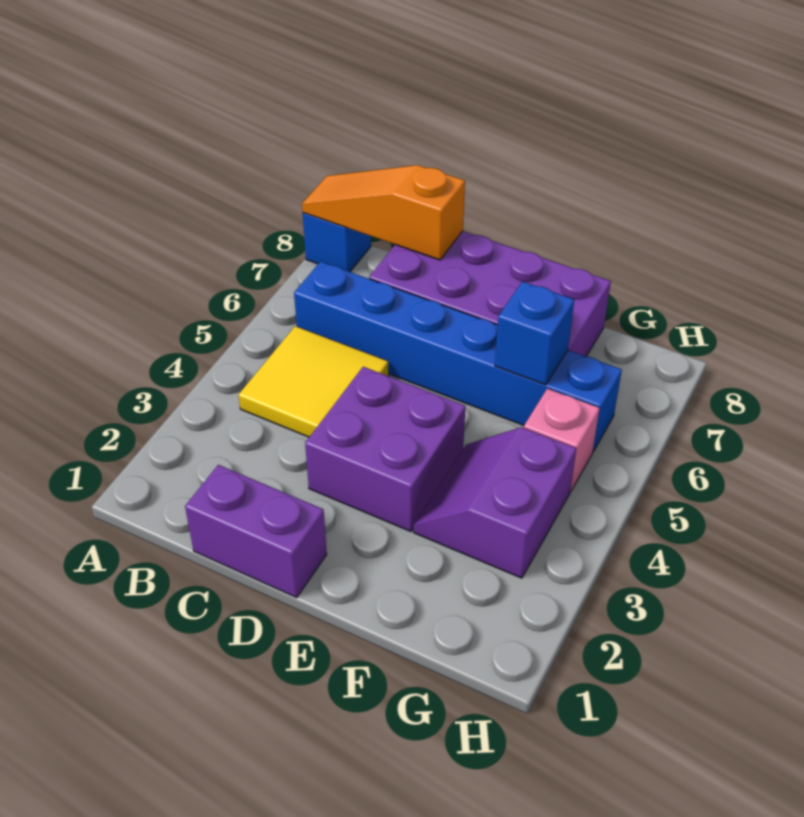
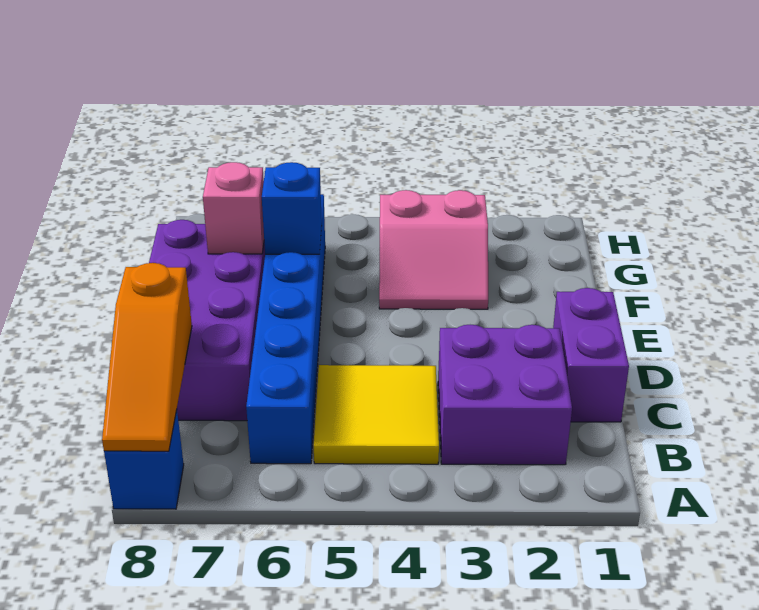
purple 2x2 brick [305,367,465,531] -> purple 2x2 brick moved to [438,325,572,465]
purple 2x2 slope [414,427,576,578] -> pink 2x2 slope [379,190,488,309]
pink 1x1 brick [524,388,600,492] -> pink 1x1 brick moved to [203,162,264,254]

